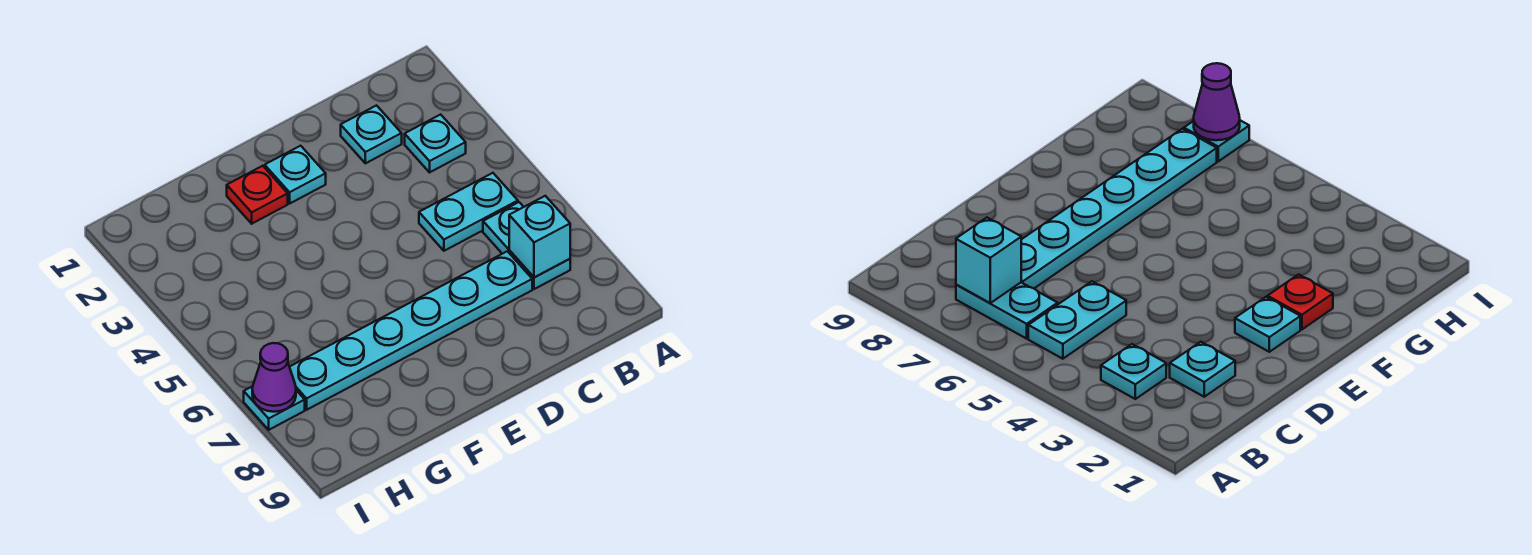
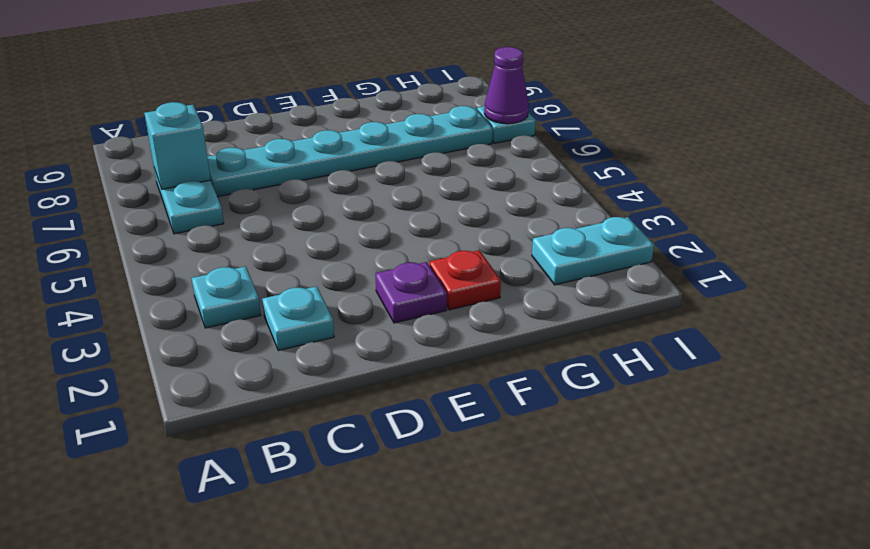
cyan 1x2 plate [419,173,518,251] -> cyan 1x2 plate moved to [532,217,654,285]
cyan 1x1 plate [265,146,326,203] -> purple 1x1 plate [375,262,447,323]

